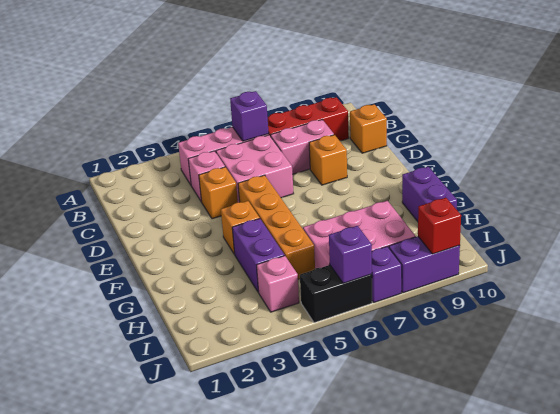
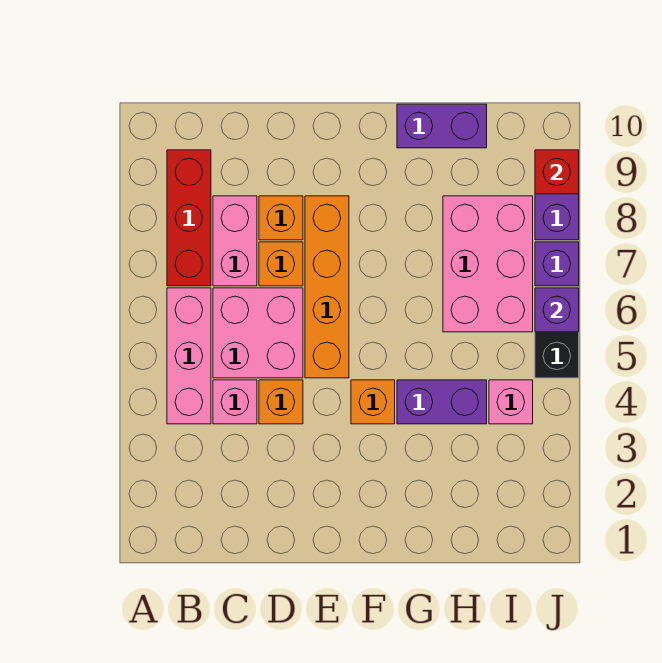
purple 1x1 brick [230,91,269,141] -> none
orange 1x1 brick [350,104,387,153] -> orange 1x1 brick moved to [259,242,303,286]
orange 1x4 brick [238,175,315,279] -> orange 1x4 brick turned to [305,196,349,378]

